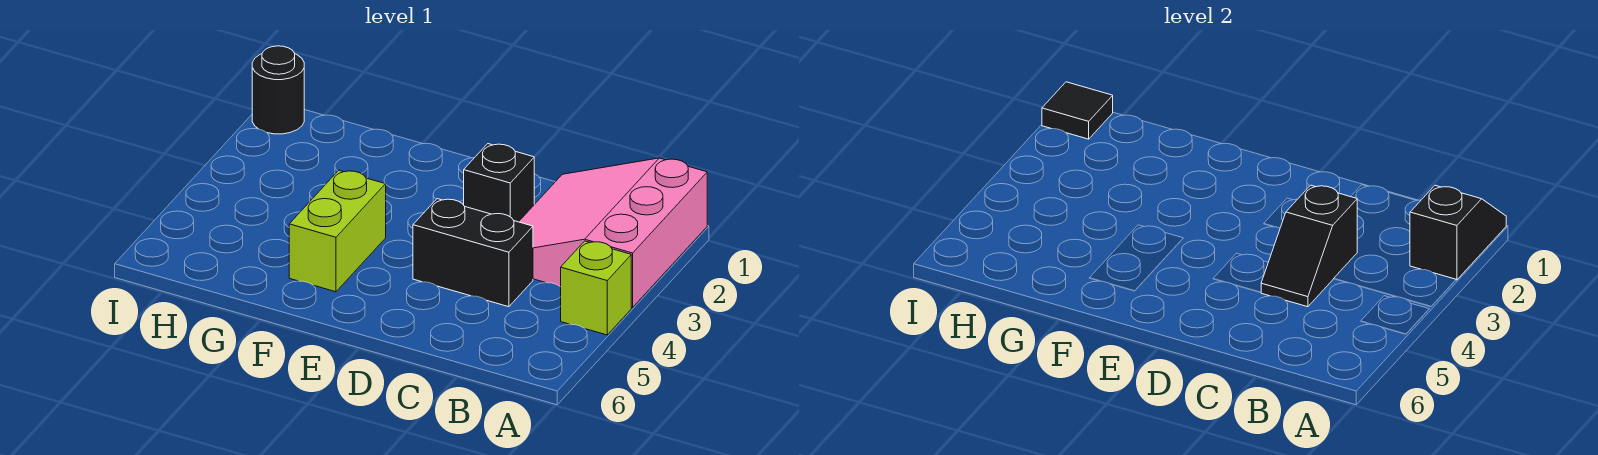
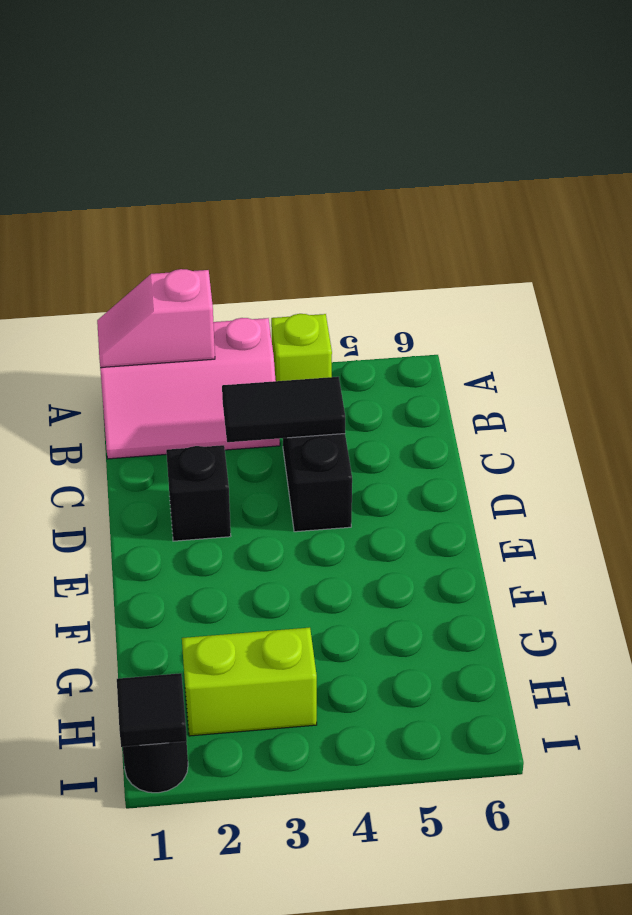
pink 3x3 slope [519,158,707,307] -> pink 2x3 slope [100,318,280,459]
black 1x2 slope [1410,185,1506,280] -> pink 1x2 slope [97,269,215,368]
black 1x2 slope [1261,185,1357,307] -> black 1x2 tile [222,377,345,442]
lime 1x2 brick [289,170,386,292] -> lime 1x2 brick moved to [182,628,317,736]

